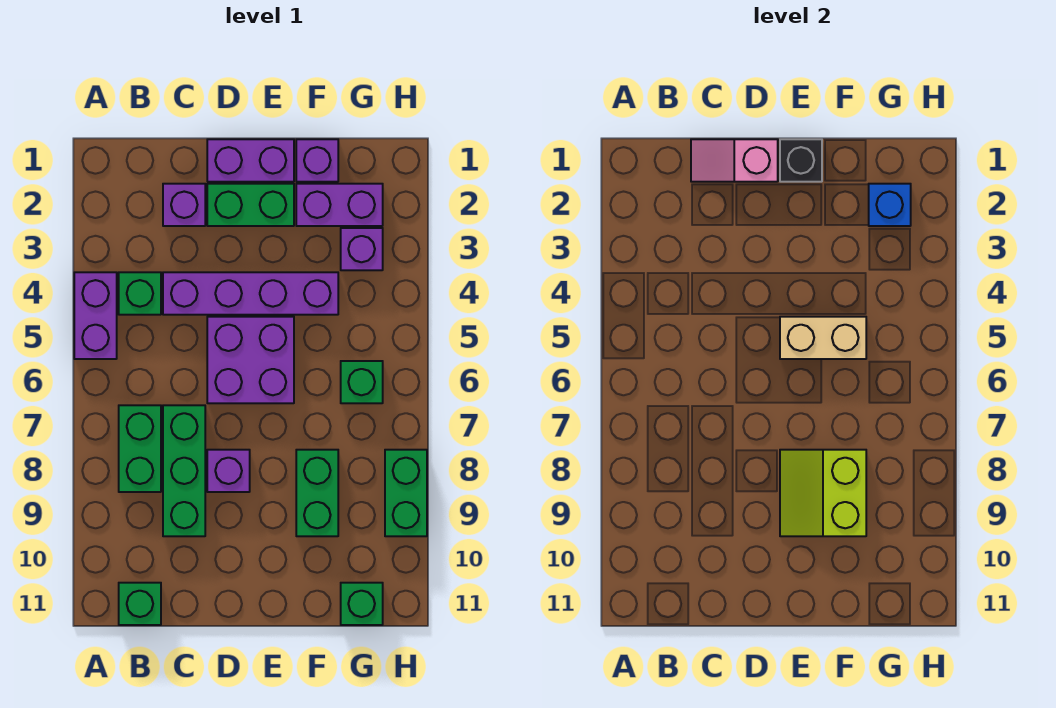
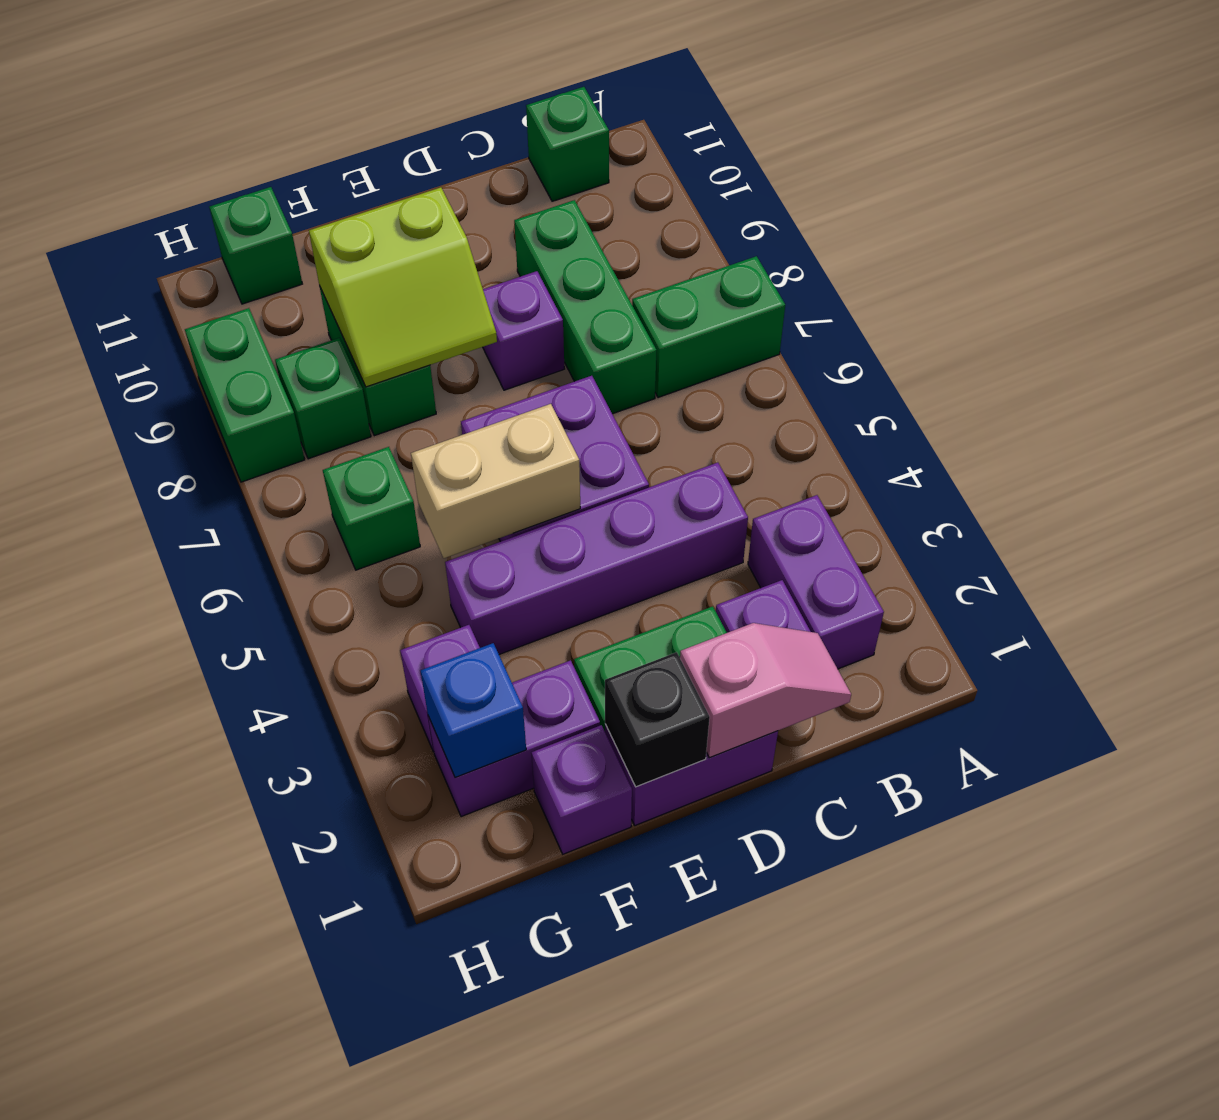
purple 1x2 brick [74,272,117,359] -> purple 1x2 brick moved to [748,495,884,669]
green 1x1 brick [119,272,161,315] -> green 1x1 brick moved to [275,338,371,459]
green 1x2 brick [119,405,161,492] -> green 1x2 brick turned to [632,256,785,397]
lime 2x2 slope [780,450,866,536] -> lime 2x2 slope turned to [309,187,497,387]

